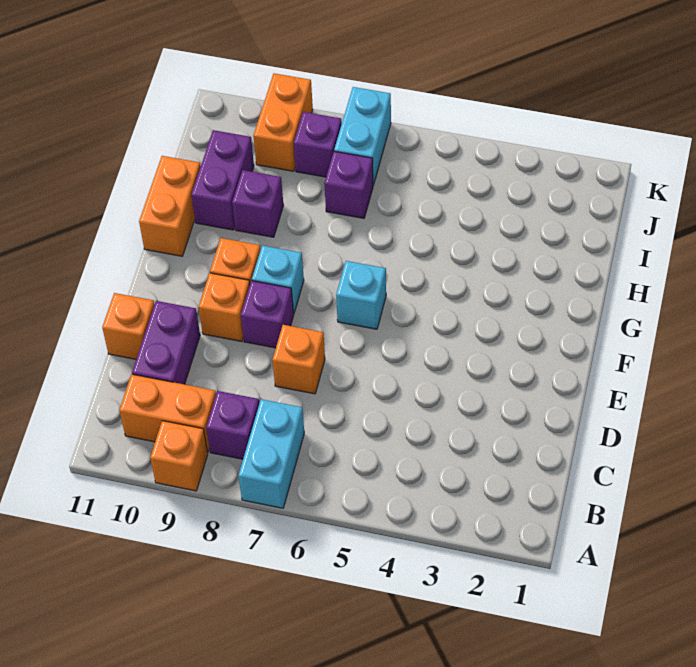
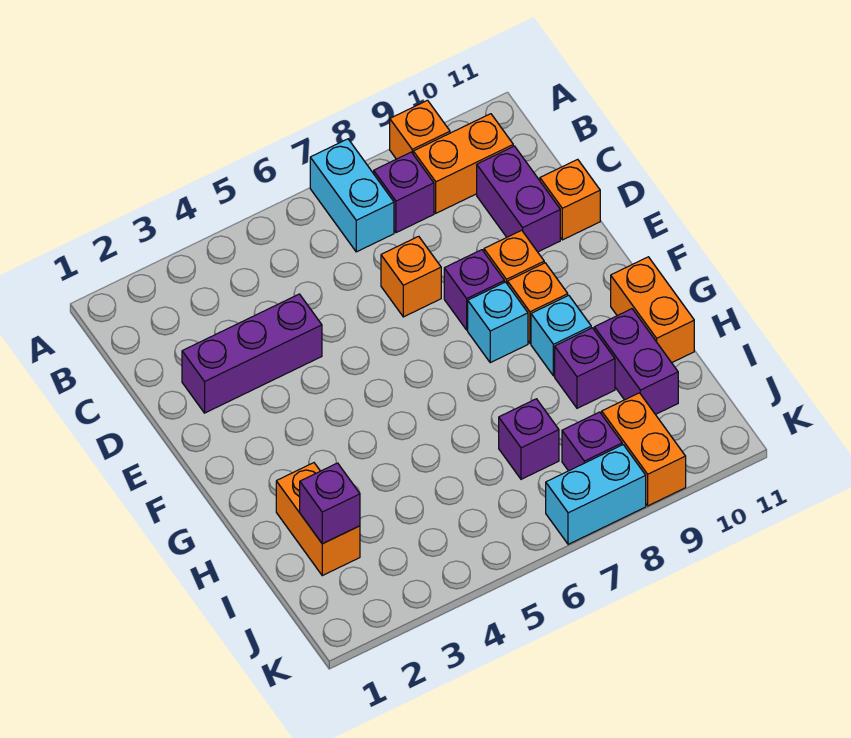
none -> purple 1x3 brick [182,294,322,413]
cyan 1x1 brick [336,261,386,329] -> cyan 1x1 brick moved to [531,295,591,376]
none -> orange 1x2 brick [276,463,360,576]
none -> purple 1x1 brick [300,463,360,544]
cyan 1x2 brick [334,87,391,185] -> cyan 1x2 brick turned to [546,445,646,544]

